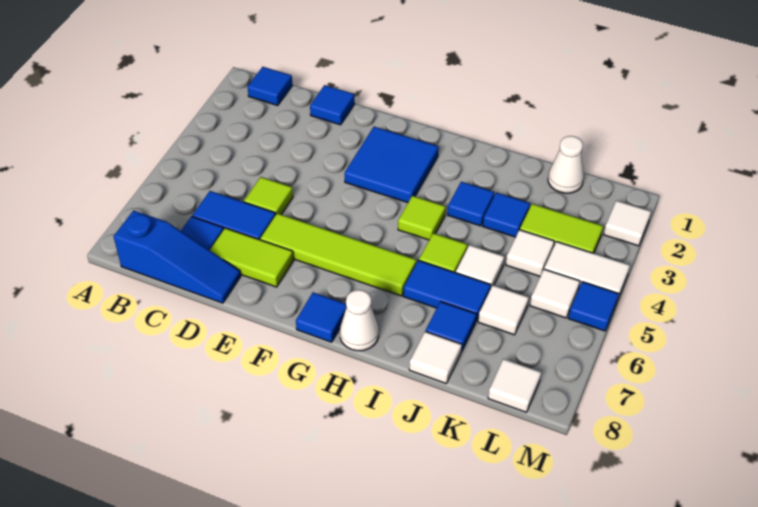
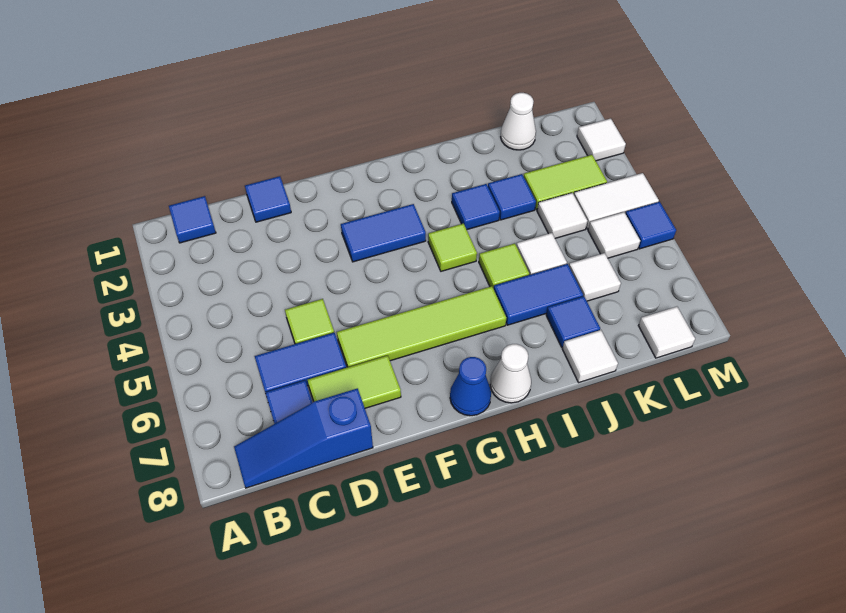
blue 1x3 slope [114,210,241,303] -> blue 1x3 slope turned to [234,388,373,488]
blue 2x2 tile [345,127,439,203] -> blue 1x2 tile [341,204,426,262]
blue 1x1 tile [296,292,346,342] -> blue 1x1 cone [450,357,491,416]

